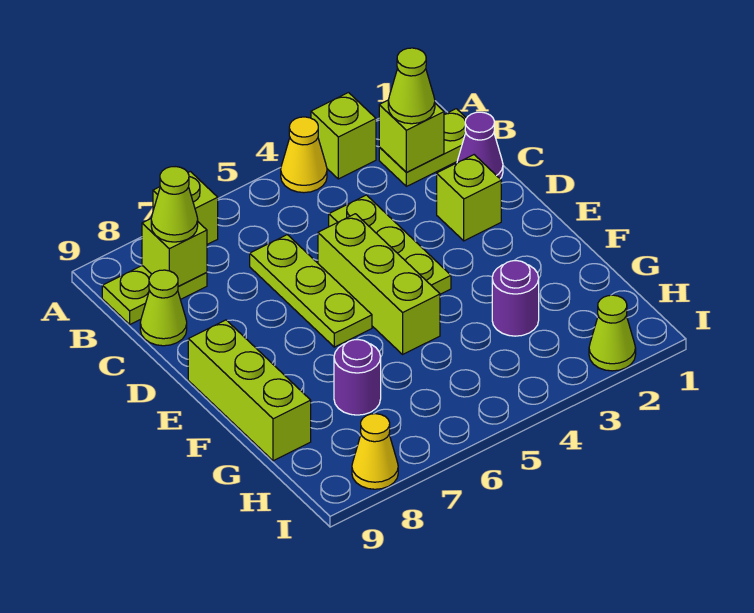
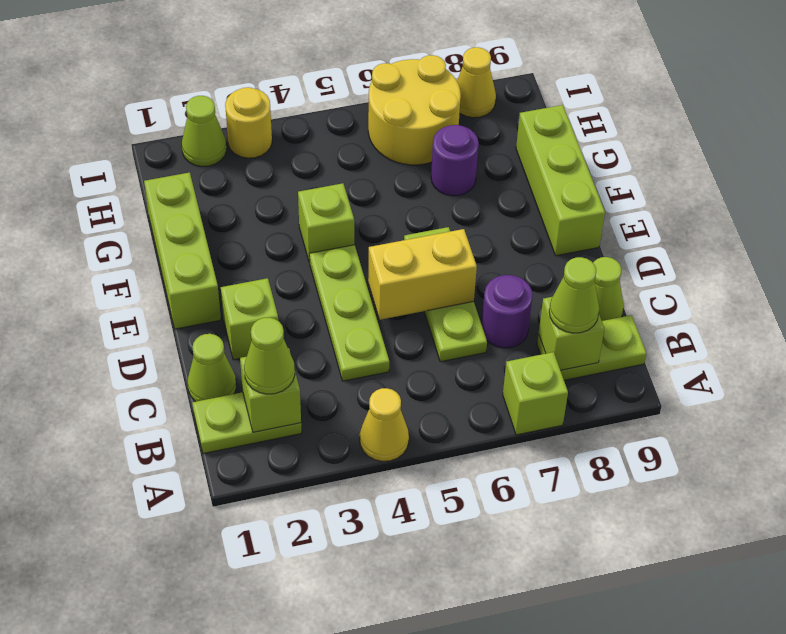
lime 1x1 brick [311,93,376,179] -> lime 1x1 brick moved to [298,183,354,262]
purple 1x1 cone [457,112,503,179] -> lime 1x1 cone [188,334,236,402]
lime 1x3 brick [318,214,440,354] -> lime 1x3 brick moved to [144,172,221,329]
none -> yellow 1x2 brick [368,229,477,320]
purple 1x1 round brick [492,261,539,336] -> purple 1x1 round brick moved to [481,275,533,348]
none -> yellow 2x2 round brick [368,55,461,165]
none -> yellow 1x1 round brick [225,87,272,158]

